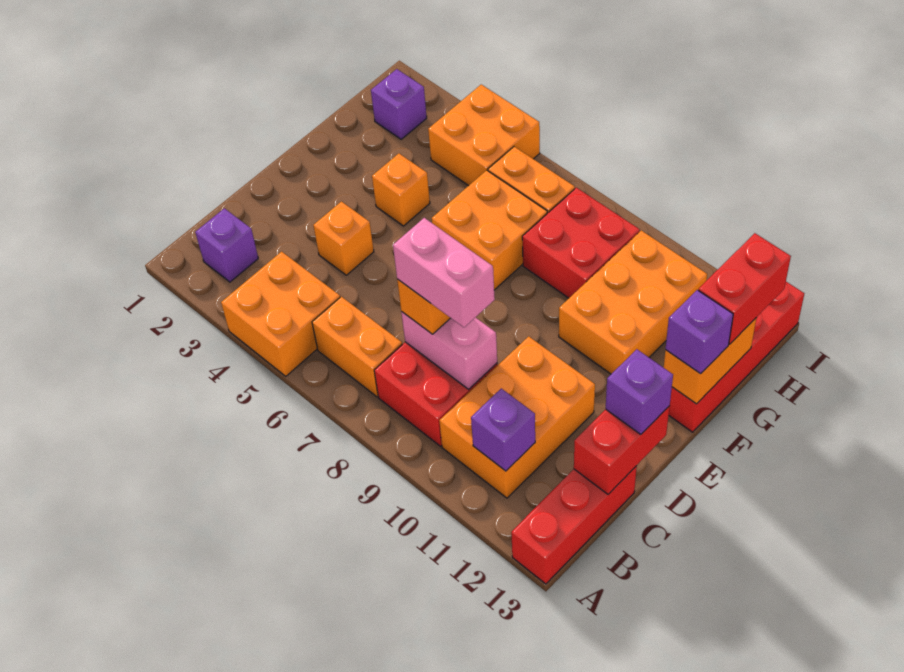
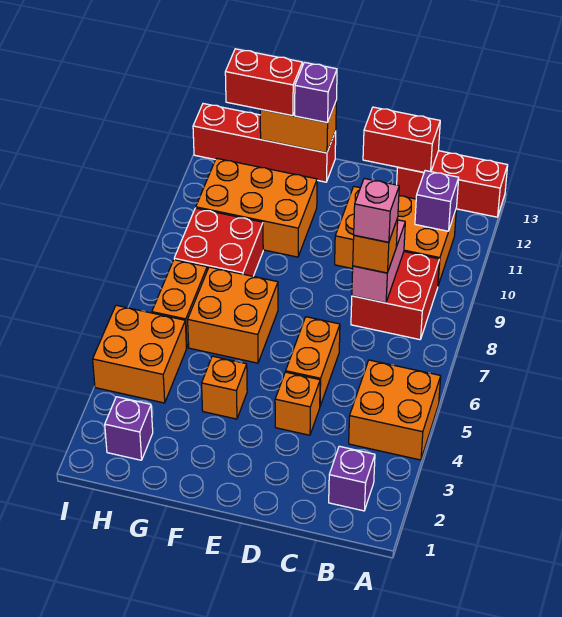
orange 1x2 brick [312,297,402,397] -> orange 1x2 brick moved to [286,317,340,406]
pink 1x2 brick [393,218,495,327] -> pink 1x1 brick [354,179,399,242]
purple 1x1 brick [606,349,673,435] -> none

